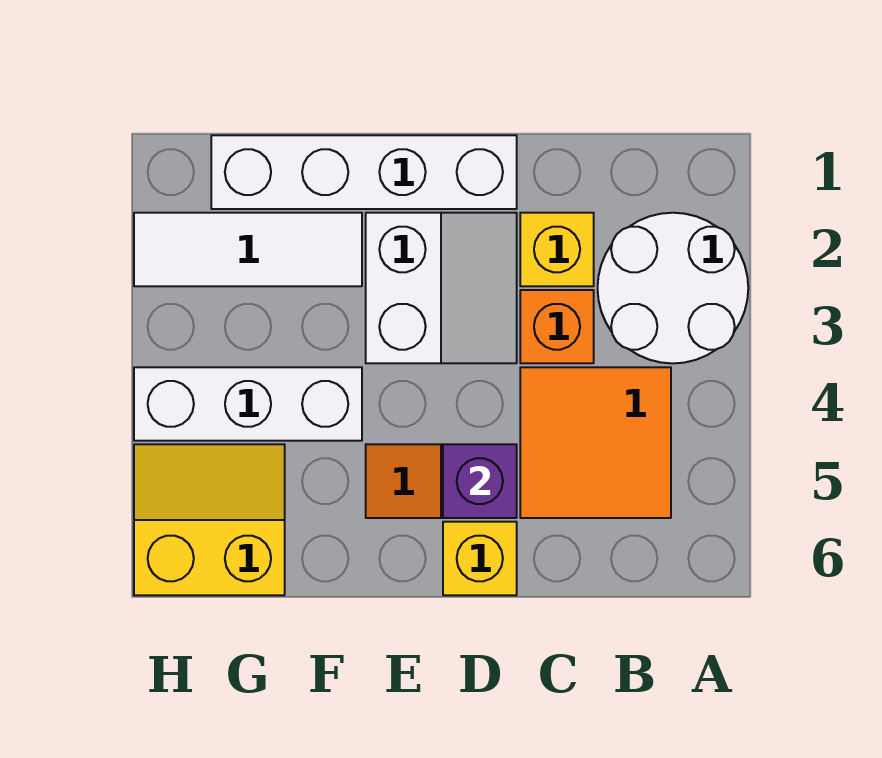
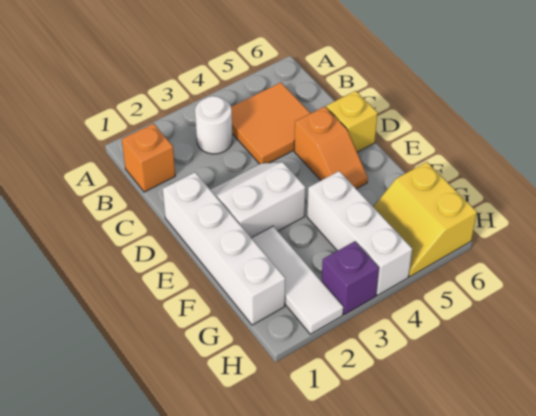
white 2x2 round brick [598,213,748,363] -> white 1x1 round brick [195,96,232,154]
yellow 1x1 brick [520,213,594,286] -> none
orange 1x1 brick [520,290,594,363] -> orange 1x1 brick moved to [122,123,175,192]
purple 1x1 brick [443,444,517,518] -> purple 1x1 brick moved to [321,241,379,315]

